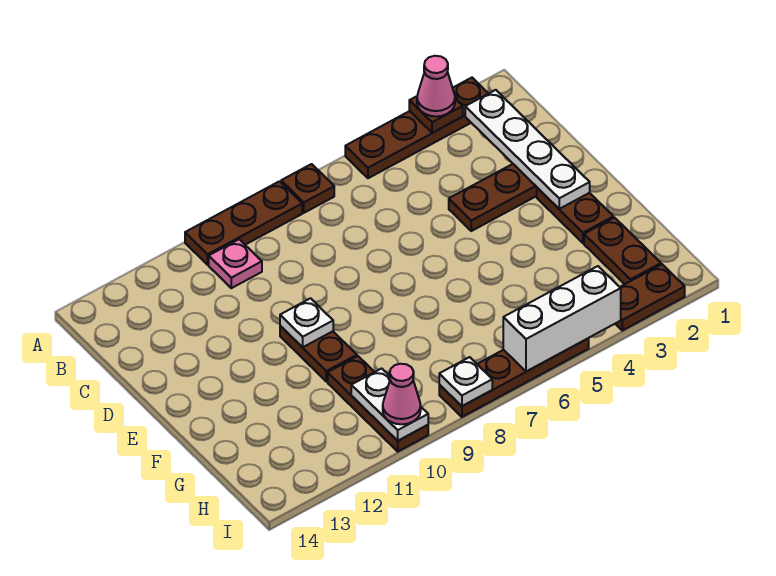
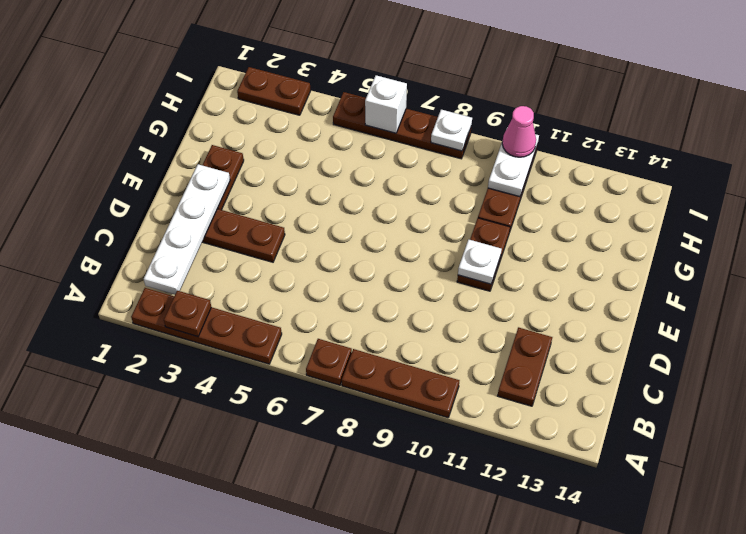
pink 1x1 cone [417,56,455,117] -> none
pink 1x1 plate [209,239,262,288] -> none
brown 1x2 plate [584,218,661,284] -> brown 1x2 plate moved to [498,327,552,406]
white 1x3 brick [503,266,621,372] -> white 1x1 brick [365,75,407,133]

